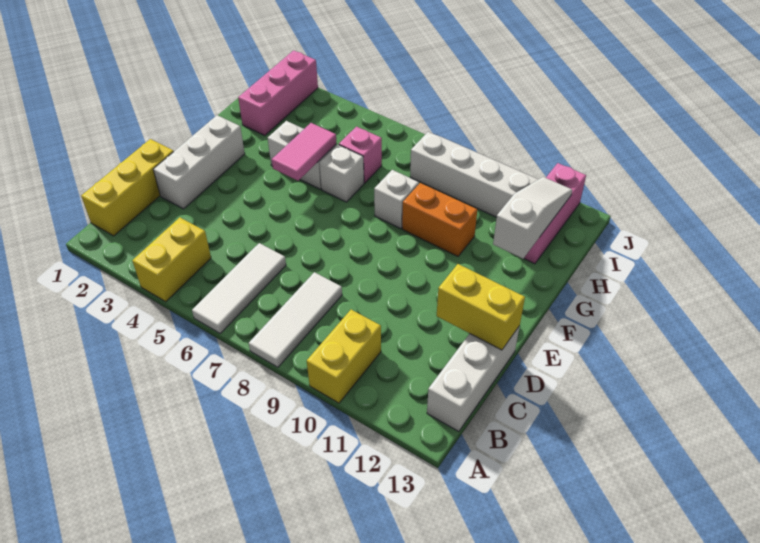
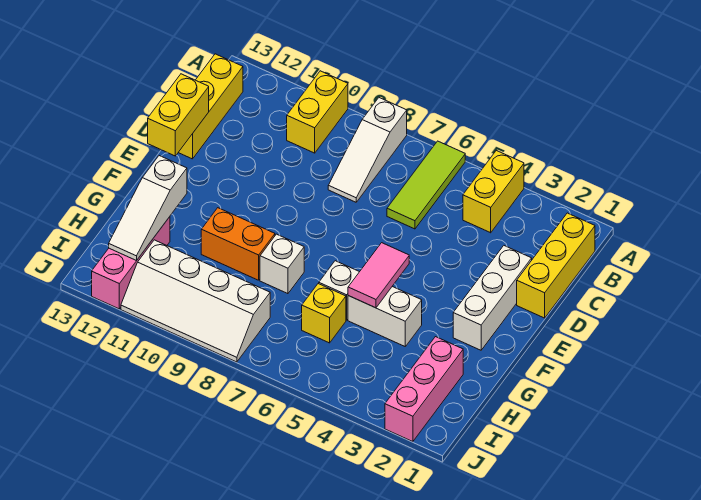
white 1x3 tile [192,243,286,333] -> lime 1x3 tile [387,141,465,229]
white 1x3 tile [249,272,342,367] -> white 1x3 slope [328,98,407,202]
white 1x3 brick [427,326,520,432] -> yellow 1x3 brick [178,54,243,159]
yellow 1x2 brick [437,264,525,350] -> yellow 1x2 brick turned to [148,74,209,156]
pink 1x1 brick [339,127,382,183] -> yellow 1x1 brick [302,283,346,343]

